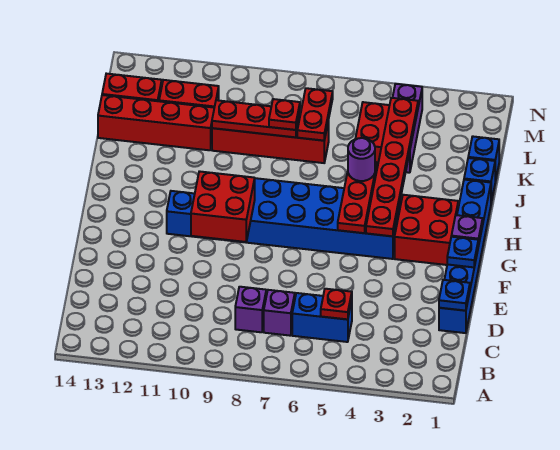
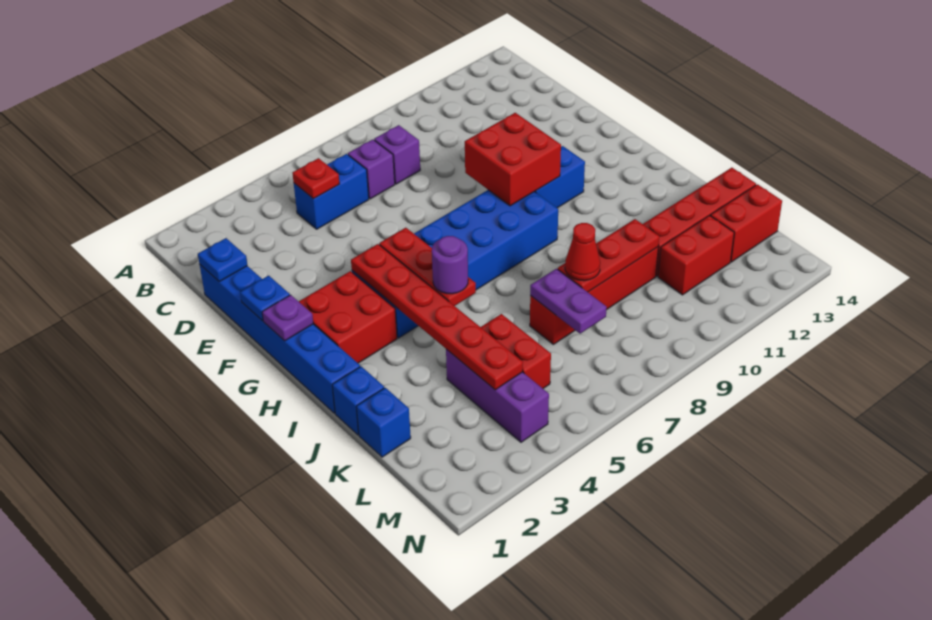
red 1x2 plate [297,88,333,141] -> purple 1x2 plate [530,269,607,334]
red 1x1 plate [269,99,300,130] -> red 1x1 cone [565,223,600,281]

